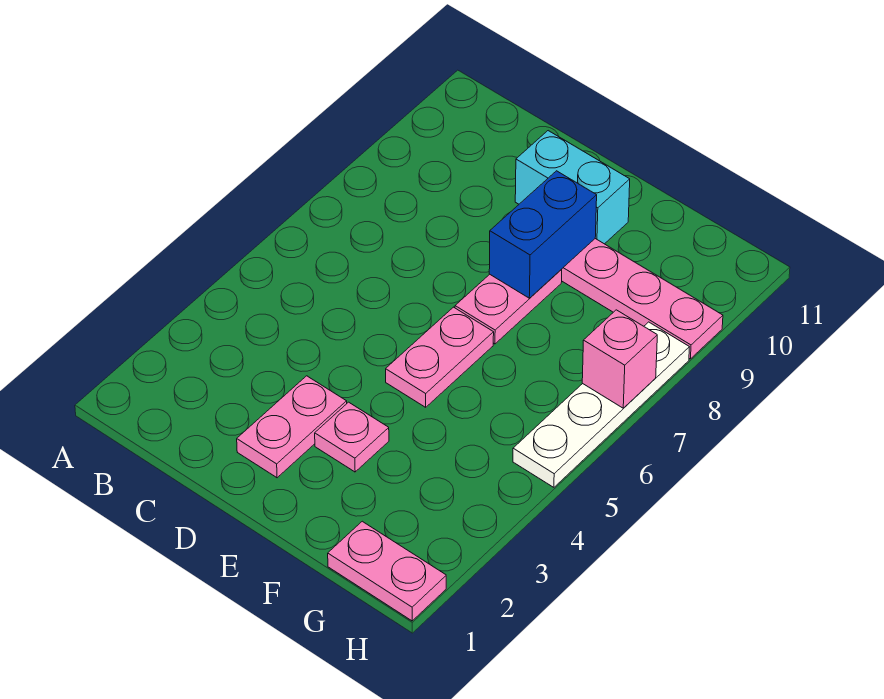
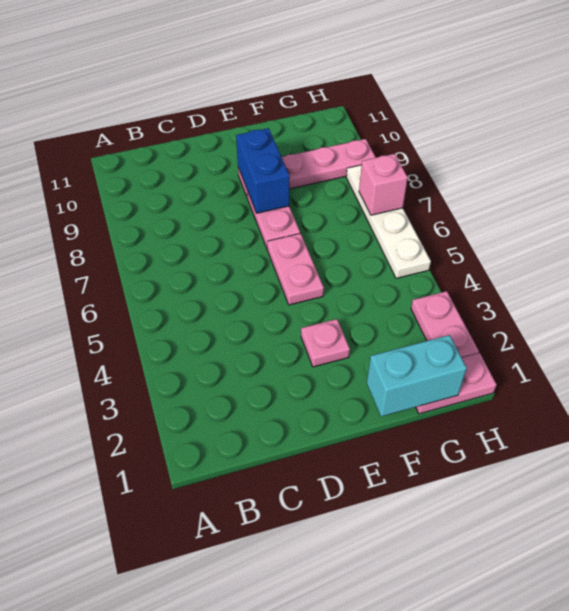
pink 1x2 plate [237,376,347,478] -> pink 1x2 plate moved to [411,291,479,358]
cyan 1x2 brick [515,131,630,244] -> cyan 1x2 brick moved to [367,335,467,416]

